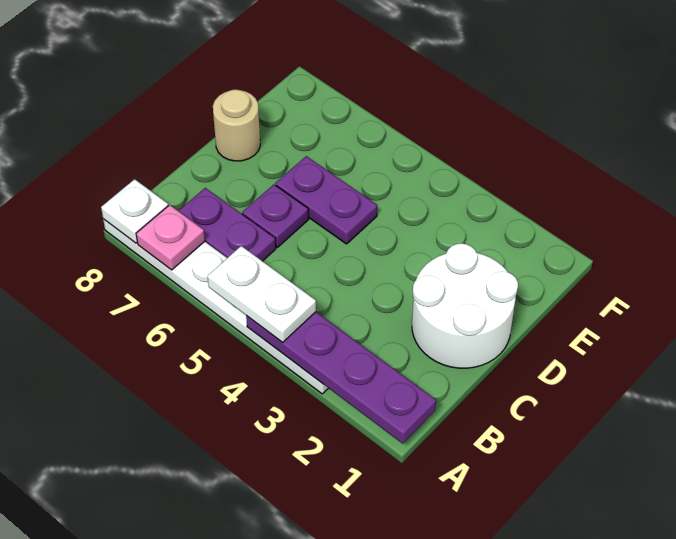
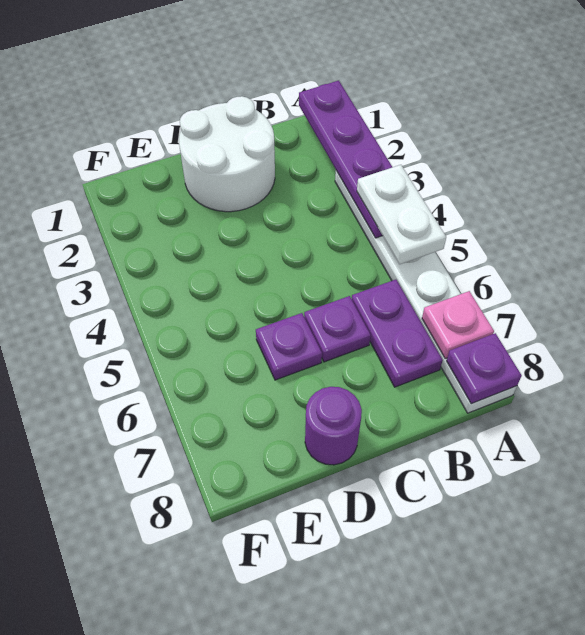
white 1x1 plate [101,179,168,243] -> purple 1x1 plate [447,333,522,404]
purple 1x2 plate [275,156,377,244] -> purple 1x1 plate [256,313,322,380]
tan 1x1 round brick [213,89,260,161] -> purple 1x1 round brick [305,387,362,465]

